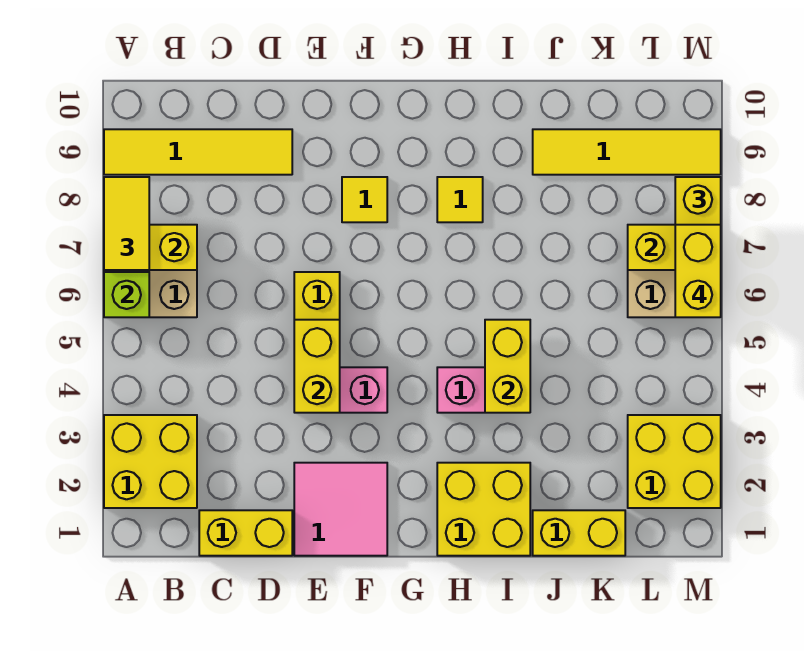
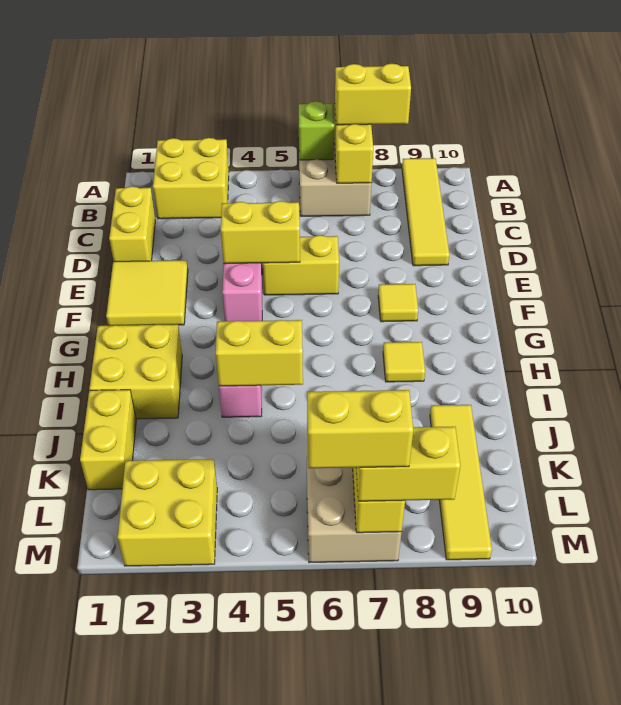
yellow 1x2 tile [104,177,149,270] -> yellow 1x2 brick [335,64,411,125]
pink 2x2 tile [294,463,387,556] -> yellow 2x2 tile [106,260,188,326]

